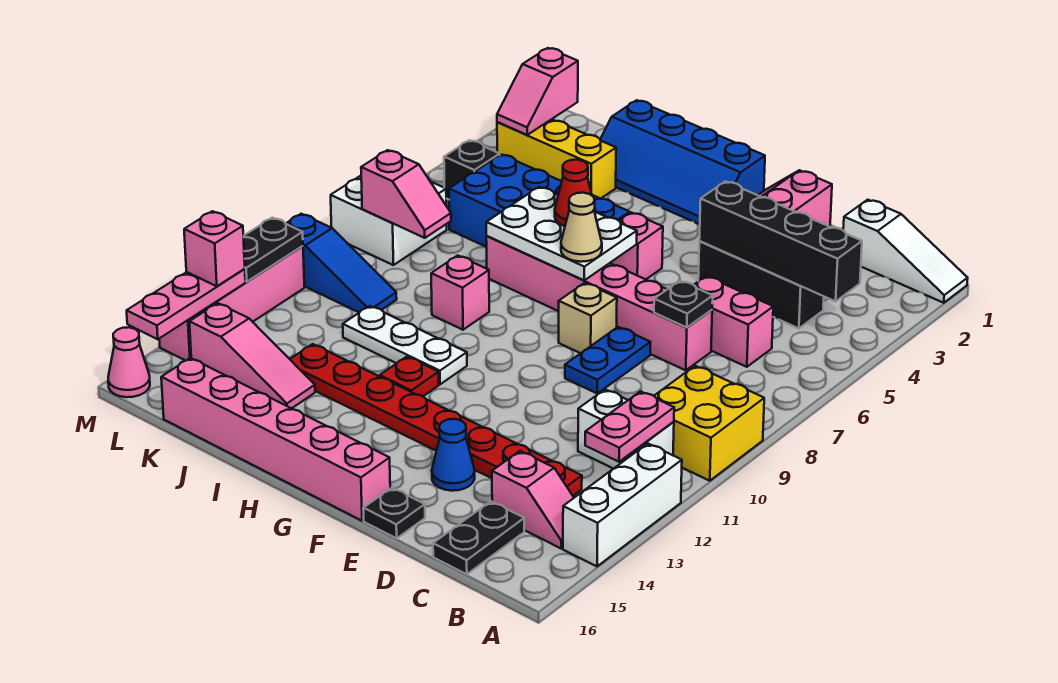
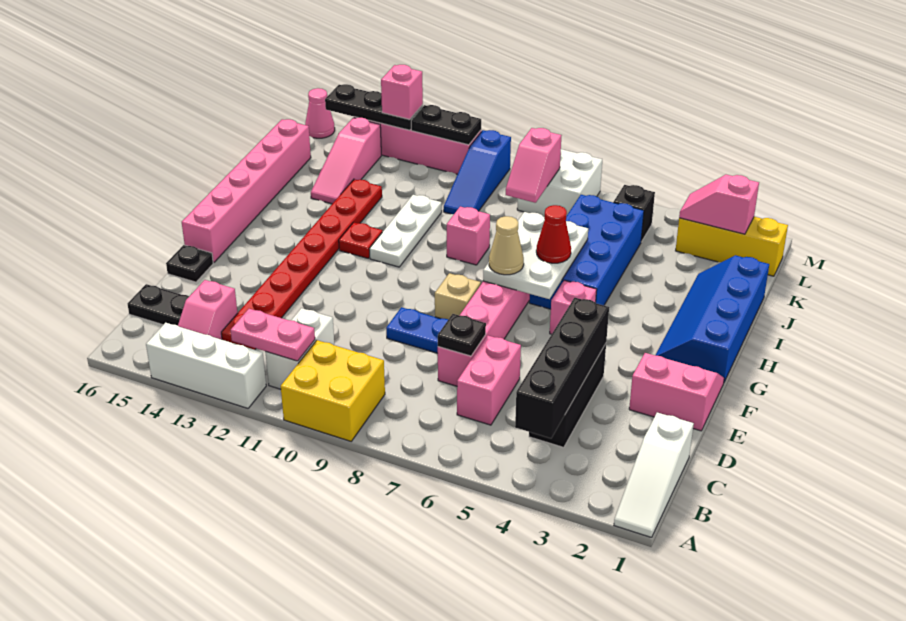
blue 1x1 cone [432,419,475,491] -> none
yellow 1x3 brick [497,119,616,199] -> yellow 1x3 brick turned to [676,217,788,276]
pink 1x3 plate [127,269,245,339] -> black 1x3 plate [325,84,423,130]

